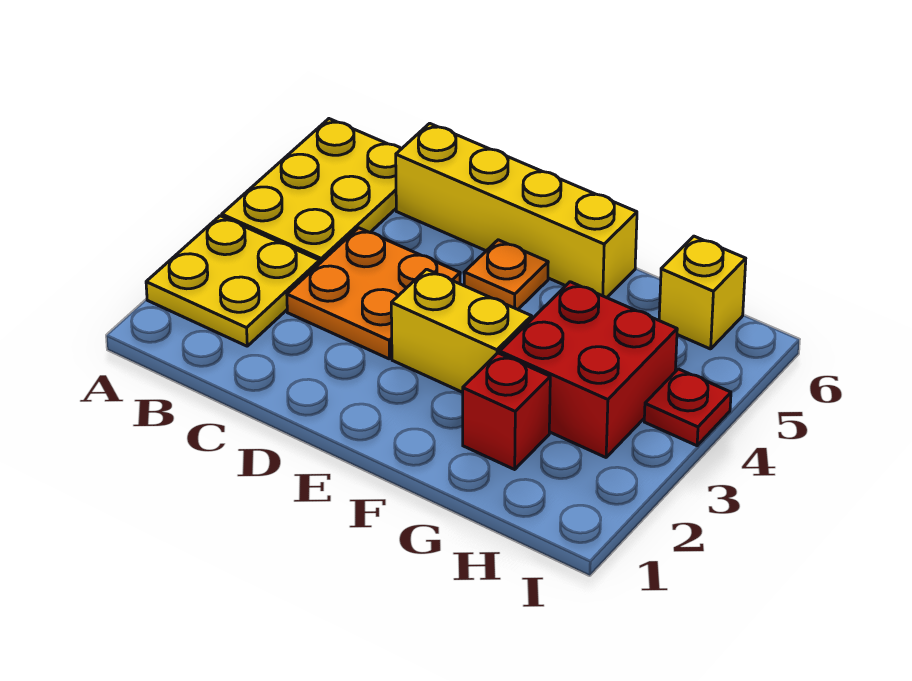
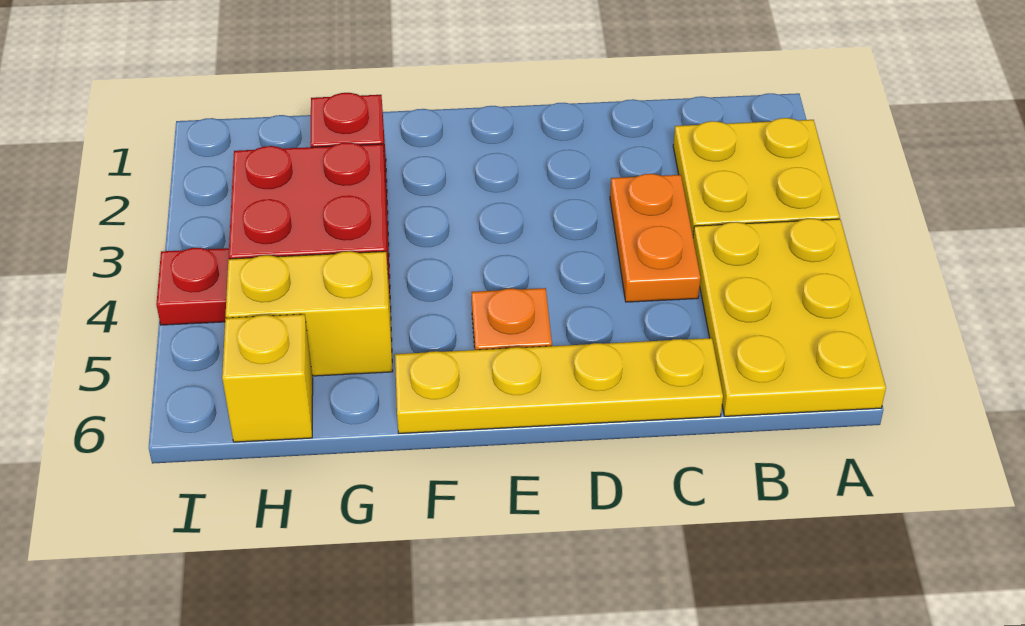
orange 2x2 plate [287,228,460,359] -> orange 1x2 plate [610,174,701,302]
yellow 1x4 brick [396,123,637,298] -> yellow 1x4 plate [395,338,723,433]
yellow 1x2 brick [391,269,532,392] -> yellow 1x2 brick moved to [226,251,393,376]

